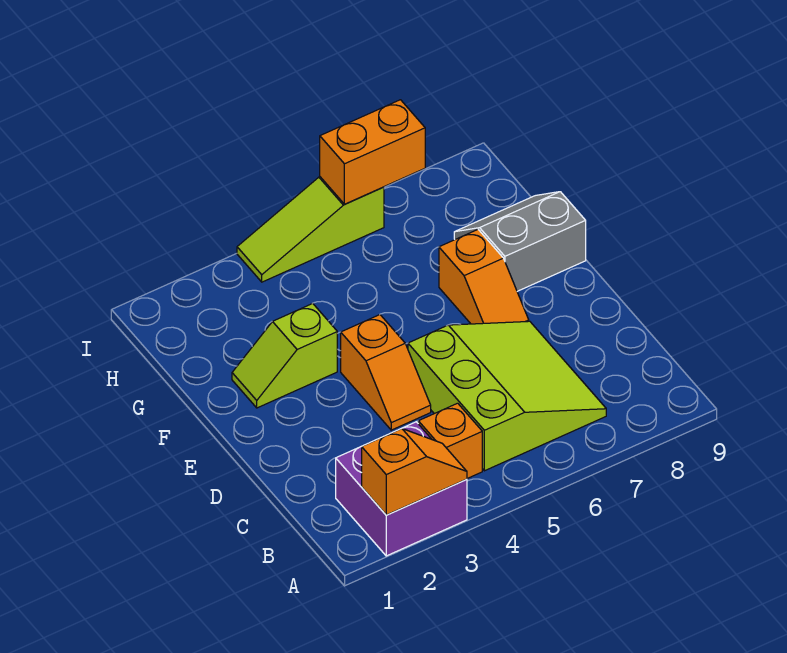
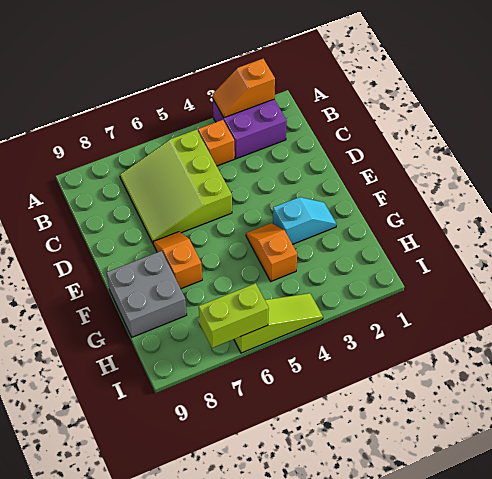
orange 1x2 slope [341,315,431,430] -> orange 1x2 slope moved to [246,223,297,281]
lime 1x2 slope [232,303,337,408] -> cyan 1x2 slope [273,197,337,244]
grey 2x2 slope [454,192,586,291] -> grey 2x2 brick [106,251,187,337]
orange 1x2 brick [320,100,425,204] -> lime 1x2 brick [199,283,269,348]

